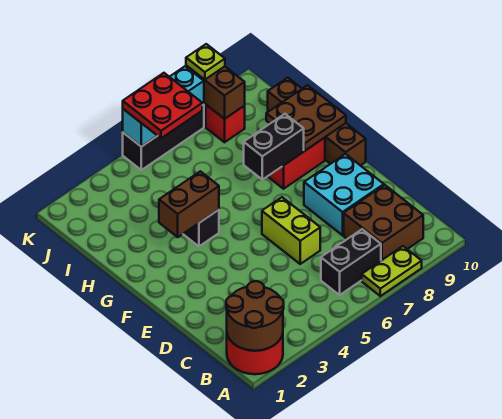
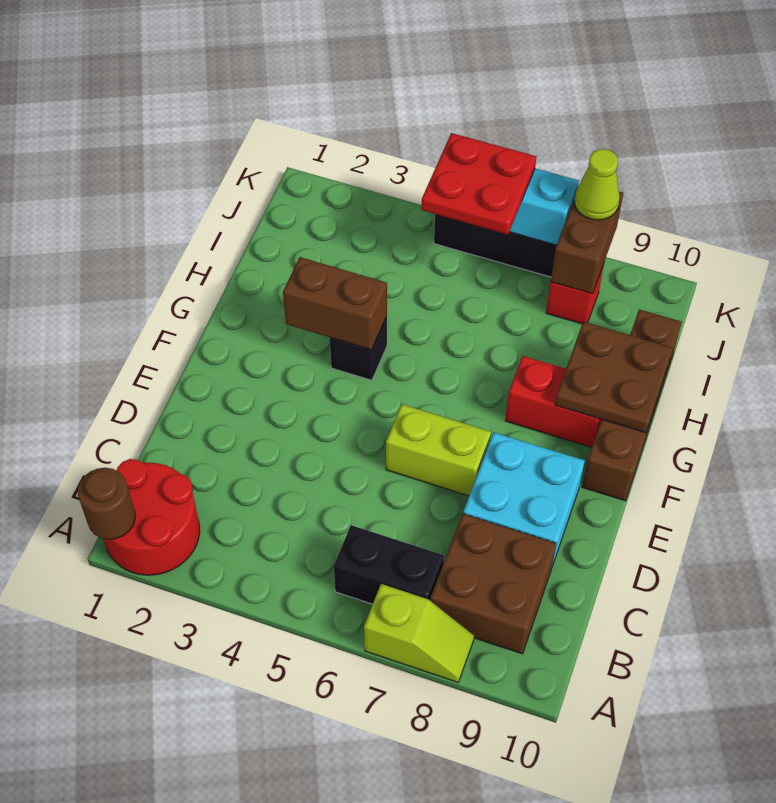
brown 2x2 round brick [226,281,284,351] -> brown 1x1 round brick [78,468,135,539]
lime 1x2 plate [362,246,422,296] -> lime 1x2 slope [364,584,474,682]
lime 1x2 brick [262,197,320,264] -> lime 1x2 brick turned to [386,404,491,496]
black 1x2 brick [244,114,304,180] -> none
lime 1x1 plate [186,44,225,80] -> lime 1x1 cone [574,149,620,220]

